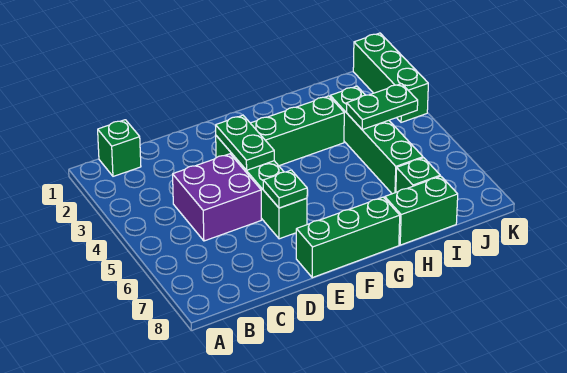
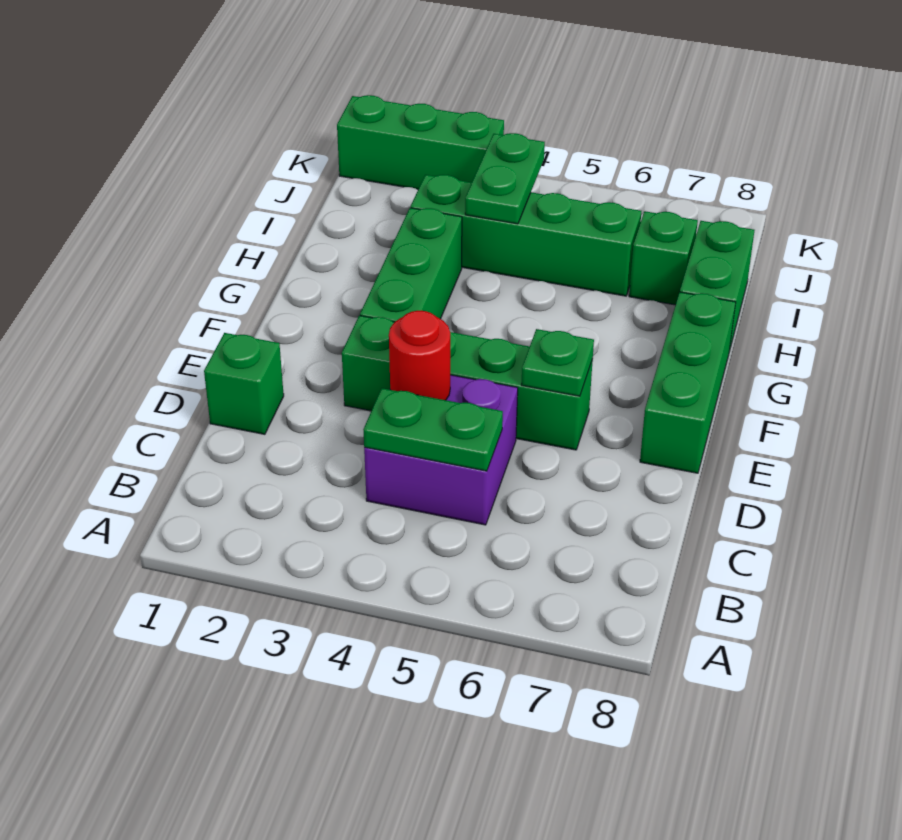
green 1x1 brick [98,120,141,176] -> green 1x1 brick moved to [204,333,284,434]
none -> red 1x1 round brick [389,311,450,400]
green 1x2 plate [216,115,274,170] -> green 1x2 plate moved to [363,388,503,471]

